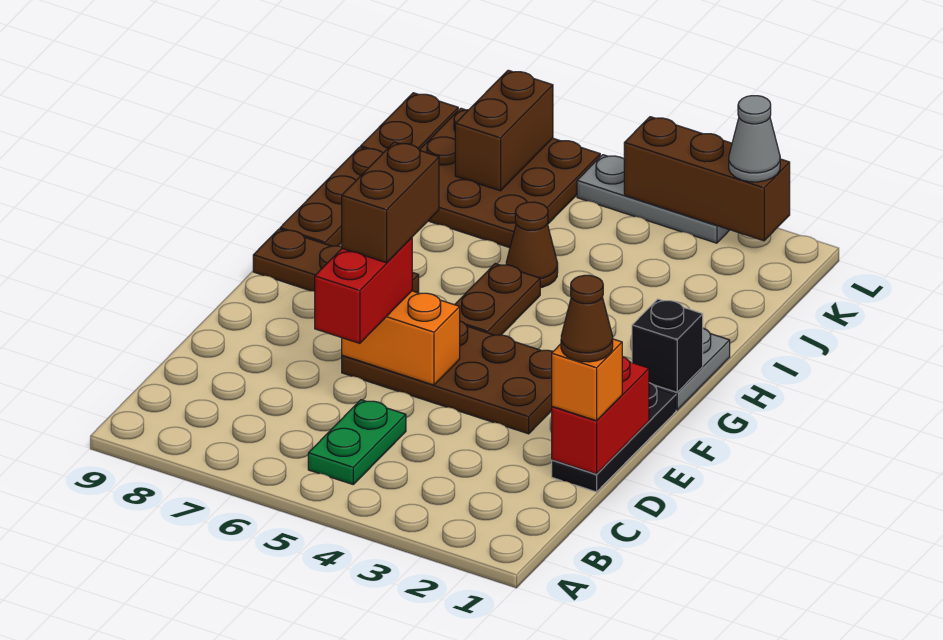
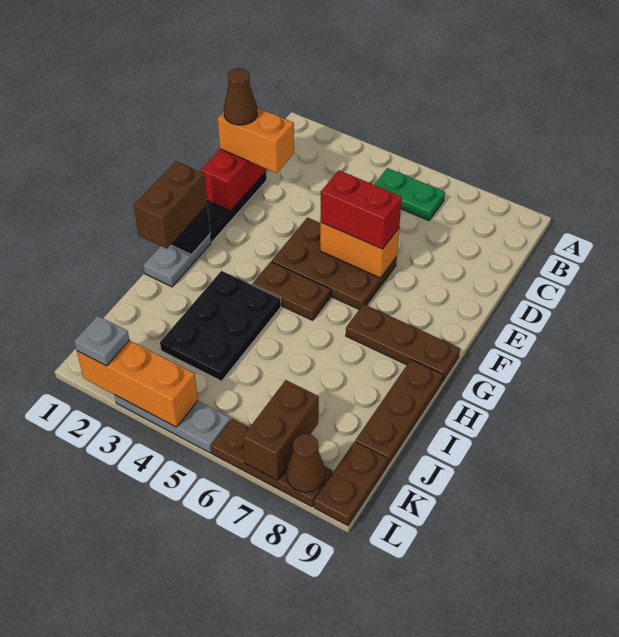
green 1x2 plate [308,400,406,484] -> green 1x2 plate turned to [374,168,445,221]
orange 1x1 brick [552,339,623,421] -> orange 1x2 brick [218,108,294,173]
red 1x2 brick [315,238,412,343] -> red 1x2 brick turned to [320,170,402,249]
brown 2x4 plate [342,321,553,434] -> brown 2x3 plate [272,218,397,309]
brown 1x2 brick [342,142,439,263] -> brown 1x2 brick moved to [134,161,207,249]
brown 1x2 plate [455,264,540,335] -> brown 1x2 plate turned to [252,262,330,320]
none -> black 2x3 plate [160,271,281,381]
brown 1x1 cone [506,202,558,288] -> brown 1x1 cone moved to [286,434,325,492]
brown 3x3 plate [420,108,600,248] -> brown 1x3 plate [211,419,333,507]
brown 1x3 brick [624,117,790,241] -> orange 1x3 brick [77,340,198,427]
grey 1x1 cone [729,96,780,182] -> grey 1x1 plate [74,316,129,366]

